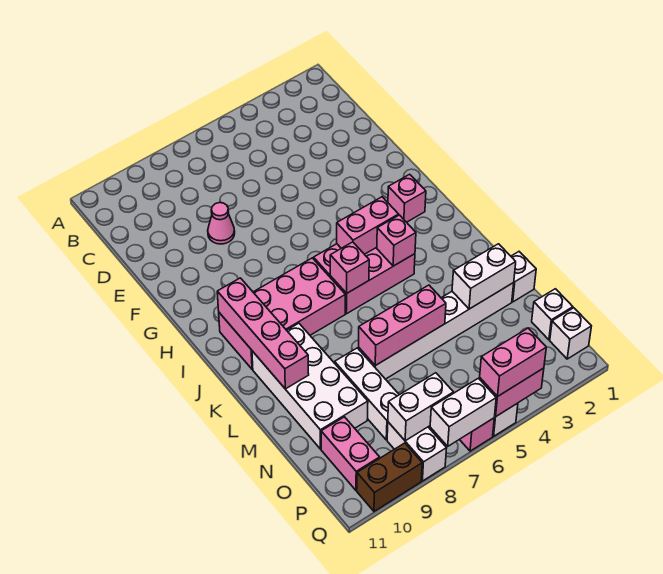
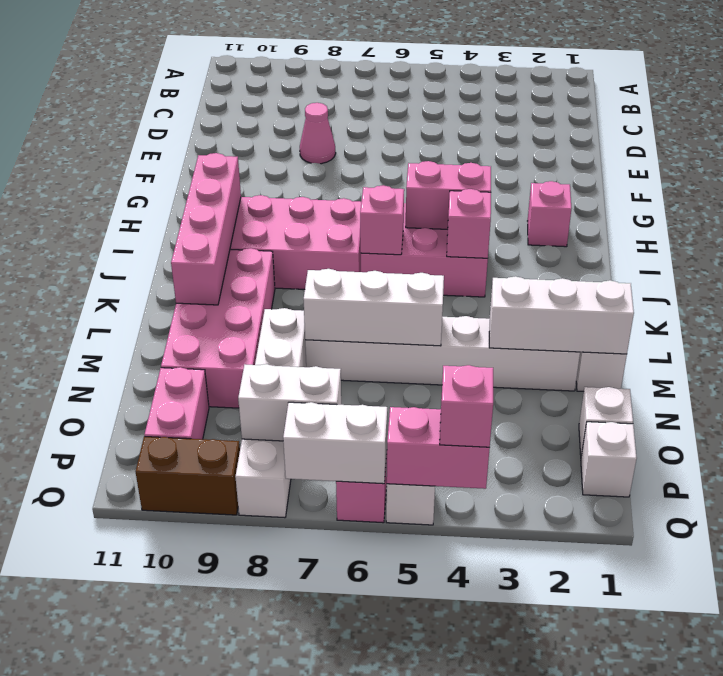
white 2x4 brick [252,323,368,449] -> pink 2x4 brick [161,248,275,408]
white 1x2 brick [452,244,516,309] -> white 1x3 brick [489,276,634,354]
pink 1x3 brick [359,285,446,366] -> white 1x3 brick [303,269,444,346]
pink 1x2 brick [480,328,546,397] -> pink 1x1 brick [440,365,493,447]

